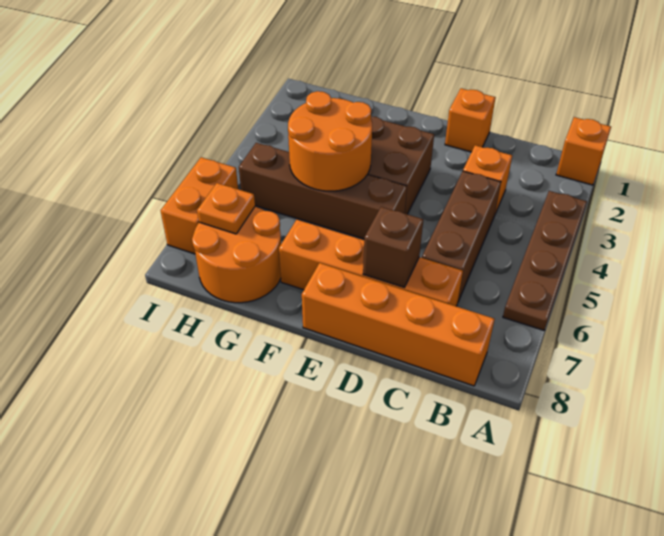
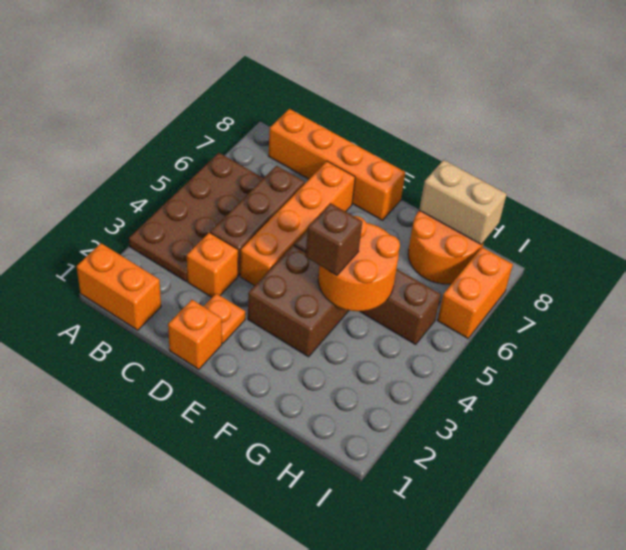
orange 1x1 brick [556,117,611,185] -> orange 1x2 brick [76,243,161,330]
brown 1x4 plate [503,191,587,330] -> brown 2x4 plate [129,153,263,281]
orange 1x4 brick [279,220,463,306] -> orange 1x4 brick turned to [240,161,355,286]
brown 1x1 brick [363,207,423,288] -> brown 1x1 brick moved to [306,203,362,275]
none -> tan 1x2 brick [419,160,507,244]
orange 1x1 plate [197,183,255,234] -> orange 1x1 plate moved to [203,293,245,343]

